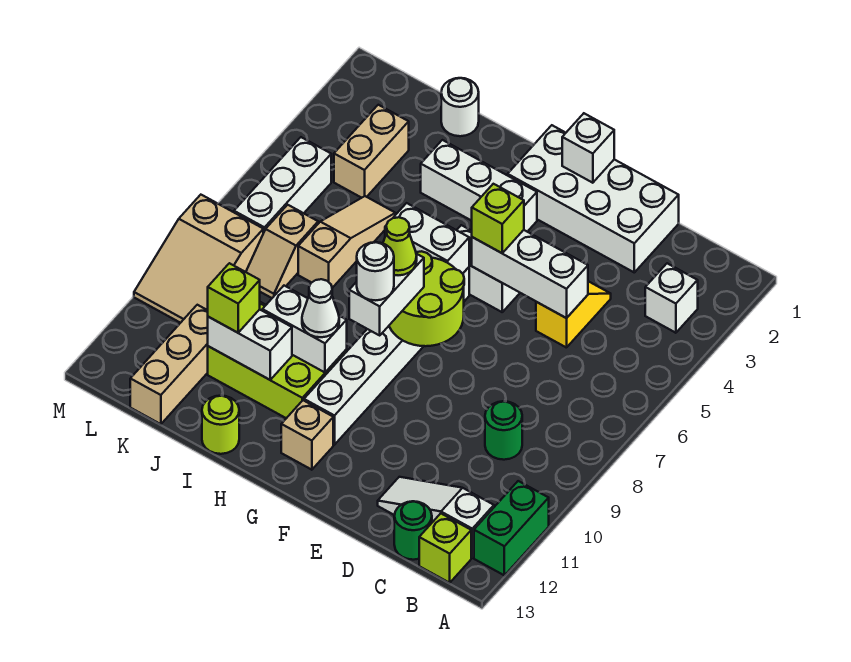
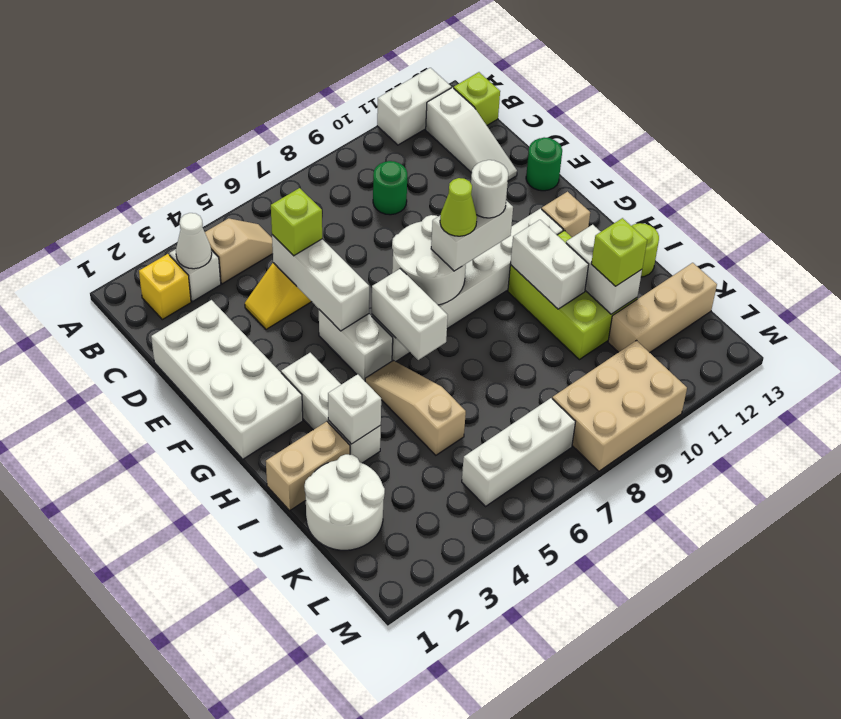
green 1x2 brick [474,481,549,575] -> white 1x2 brick [377,68,451,145]
none -> yellow 1x1 brick [139,254,191,320]
green 1x1 round brick [394,501,432,560] -> green 1x1 round brick moved to [526,137,562,191]
white 1x1 brick [562,113,614,183] -> white 1x1 brick moved to [328,374,381,444]
lime 1x1 brick [472,184,524,253] -> lime 1x1 brick moved to [271,188,322,256]
lime 2x2 round brick [389,251,464,346] -> white 2x2 round brick [392,215,466,305]
white 1x1 cone [302,279,339,337] -> white 1x1 cone moved to [176,213,212,269]
white 1x1 round brick [441,78,479,136] -> white 2x2 round brick [304,454,385,550]
tan 1x3 slope [298,196,396,288] -> tan 1x3 slope turned to [365,361,466,455]
tan 1x2 brick [334,105,409,198] -> tan 1x2 brick moved to [266,421,350,510]
tan 1x2 slope [246,205,318,298] -> tan 1x2 slope moved to [205,218,273,284]
tan 2x3 slope [134,195,263,323] -> tan 2x3 brick [552,340,687,471]

